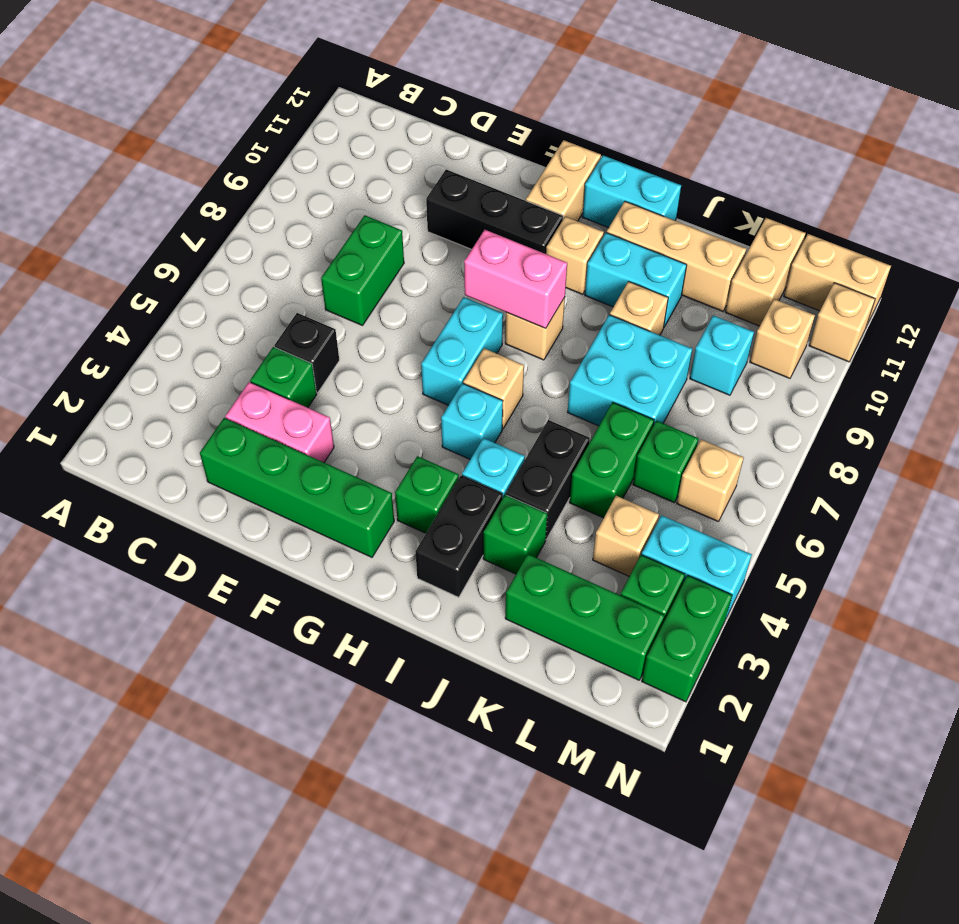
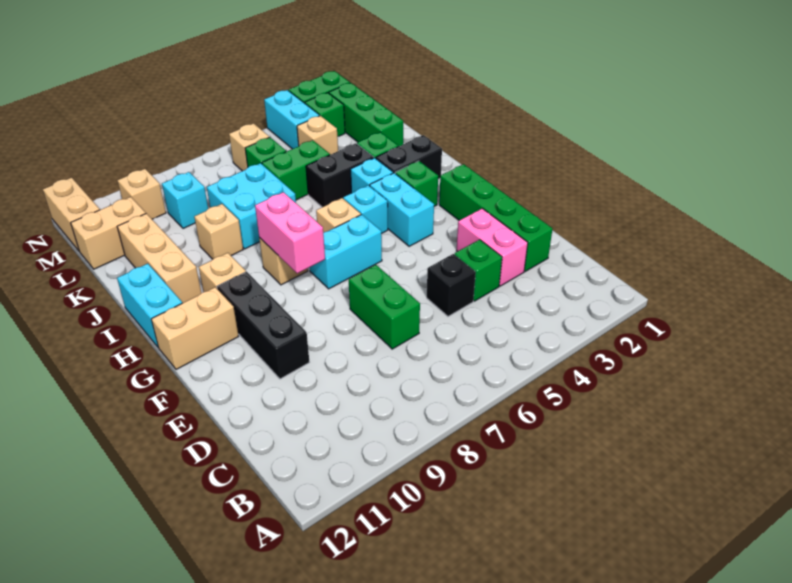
green 1x2 brick [321,215,404,326] -> green 1x2 brick turned to [349,265,420,349]
cyan 1x2 brick [585,233,687,327] -> cyan 1x2 brick moved to [370,173,434,246]
tan 1x1 brick [809,283,875,362] -> none

